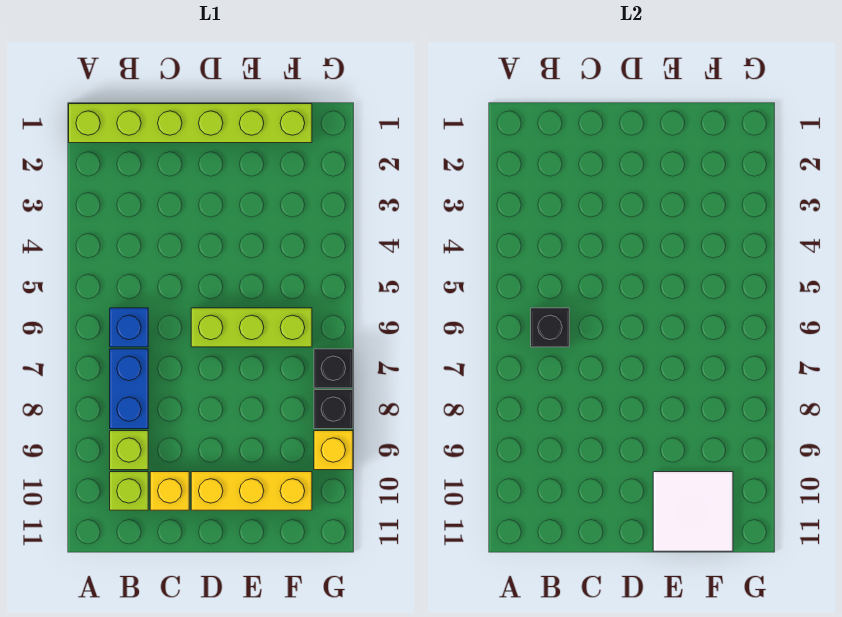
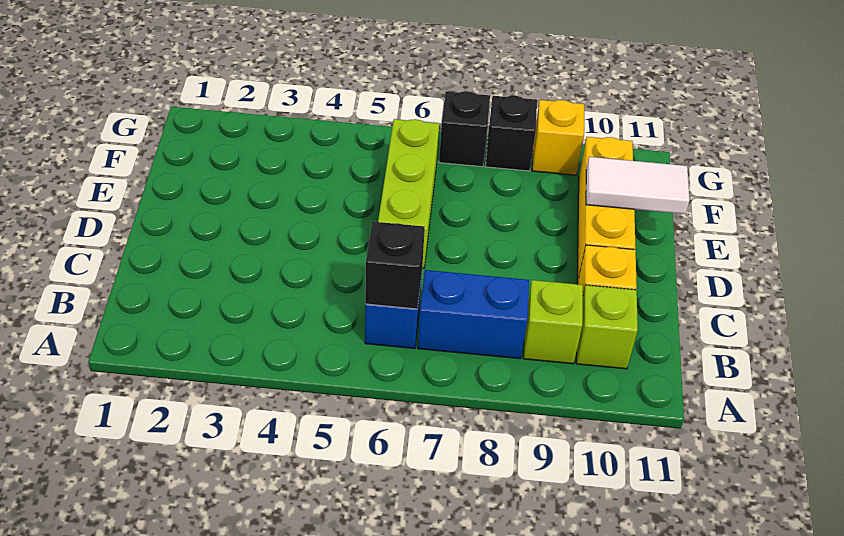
lime 1x6 brick [69,104,312,143] -> none
white 2x2 tile [653,472,733,551] -> white 1x2 tile [586,157,690,214]

